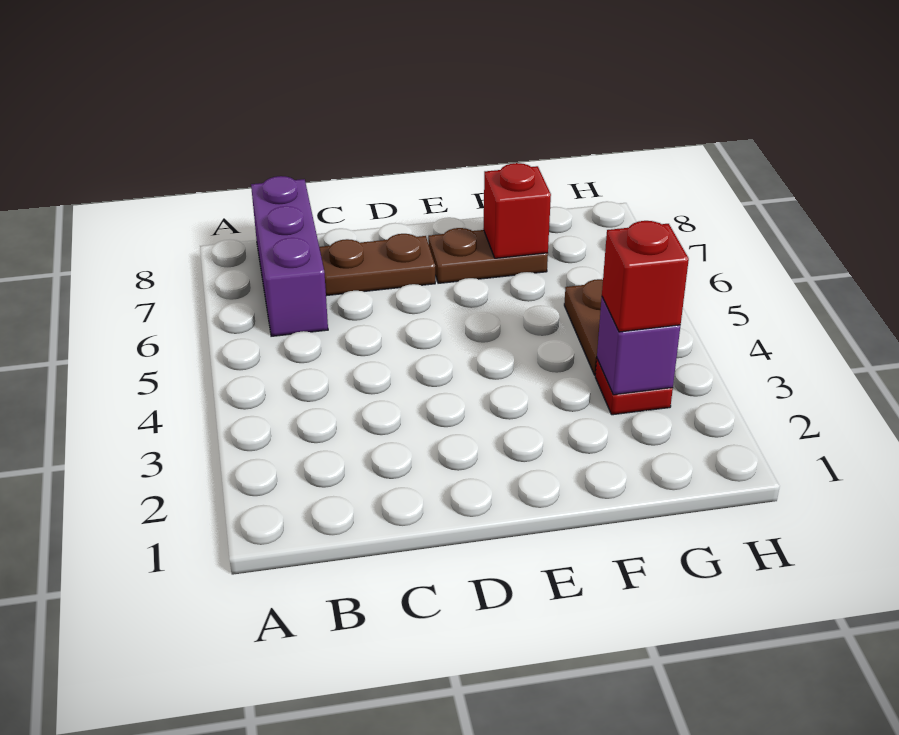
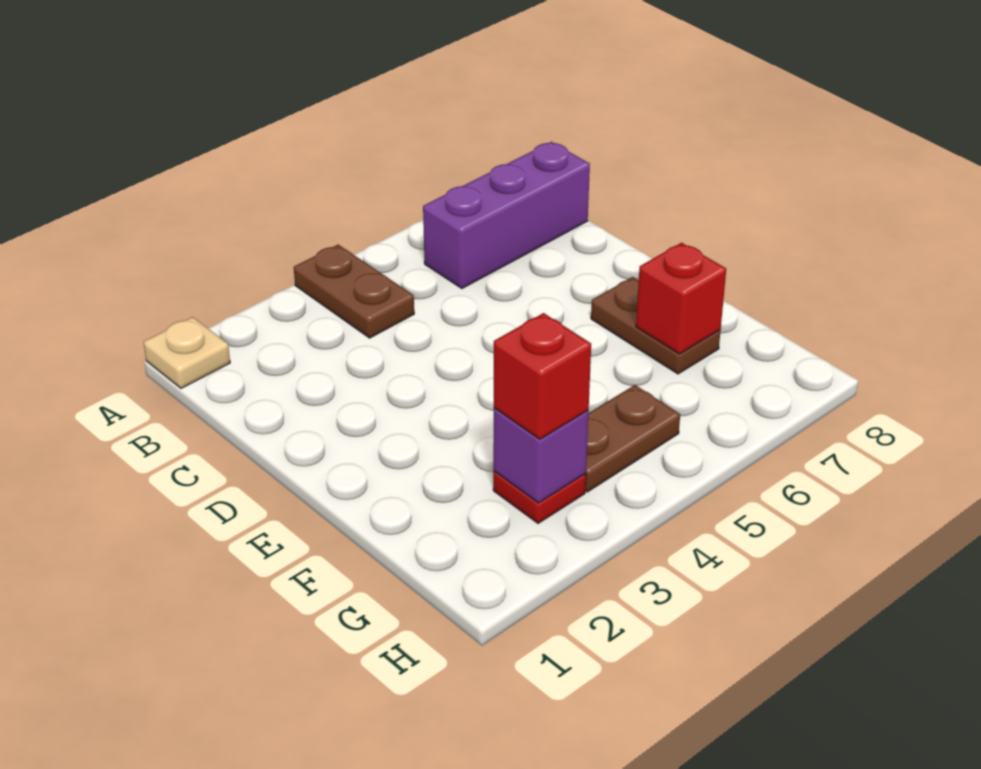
none -> tan 1x1 plate [144,317,230,388]
brown 1x2 plate [319,234,435,296] -> brown 1x2 plate moved to [294,245,414,338]

